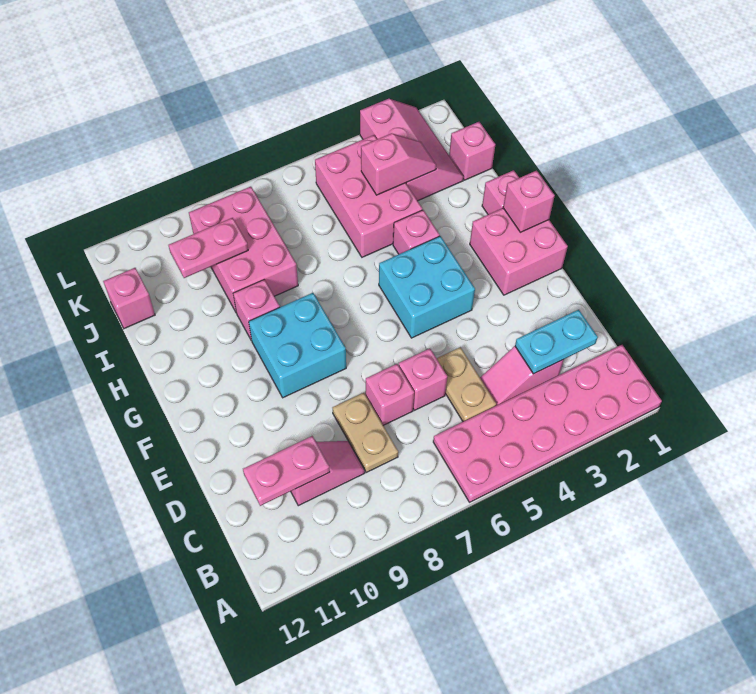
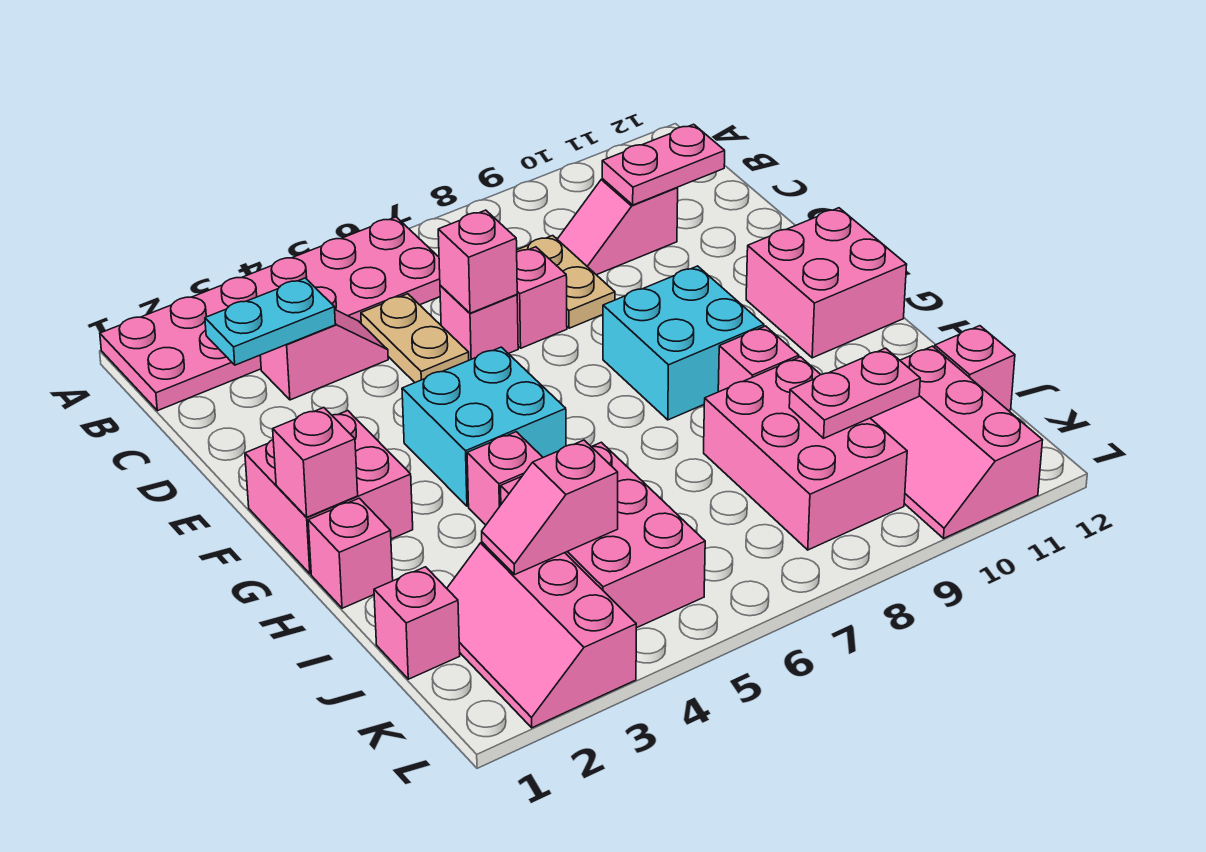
none -> pink 1x1 brick [438,210,517,313]
none -> pink 2x2 brick [746,208,907,358]
none -> pink 2x3 slope [871,346,1043,538]

